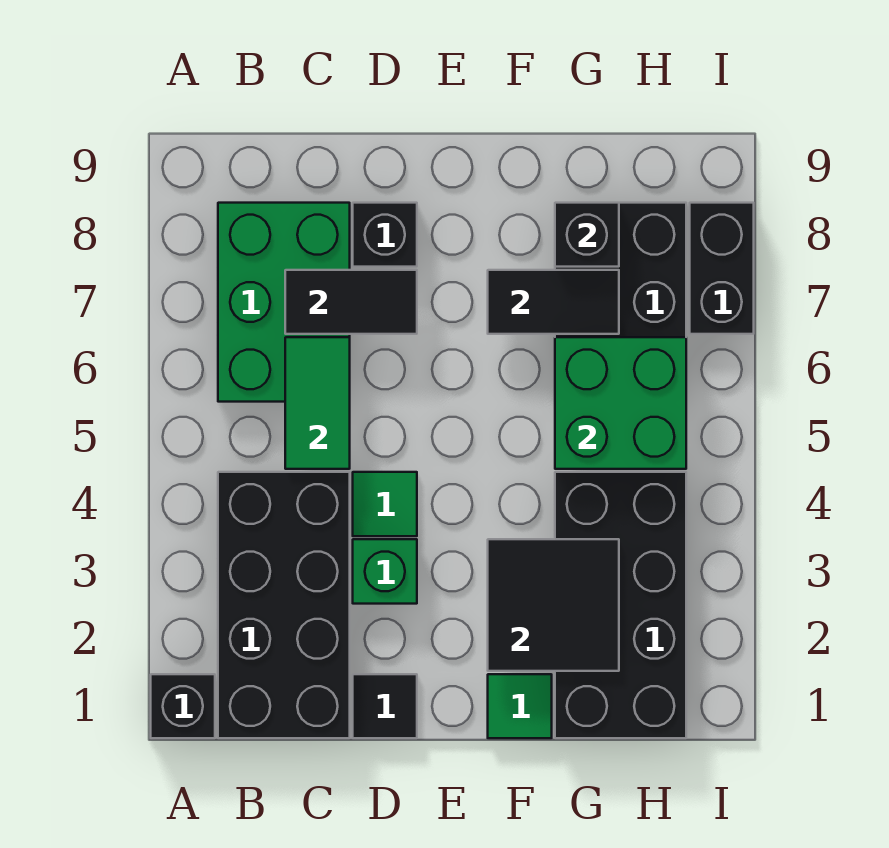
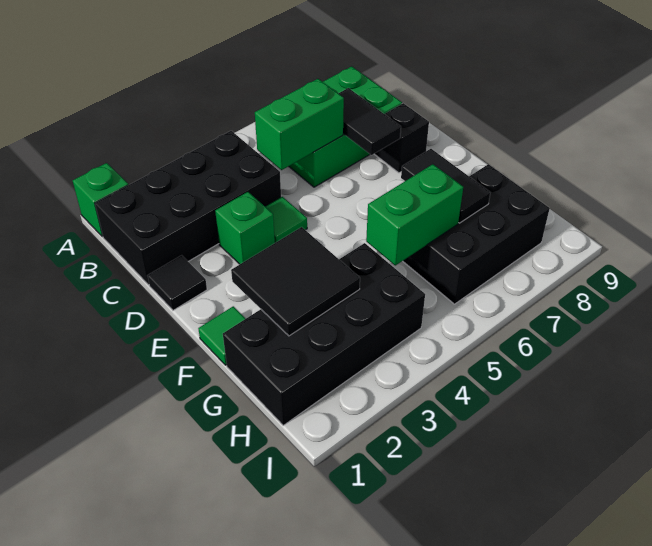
black 1x1 brick [151,674,215,738] -> green 1x1 brick [73,163,128,237]
green 1x2 tile [285,337,350,469] -> green 1x2 brick [255,79,344,170]
green 2x2 brick [555,337,686,469] -> green 1x2 brick [366,164,463,265]
black 1x1 brick [555,203,619,267] -> none
black 1x2 brick [690,203,754,334] -> none

